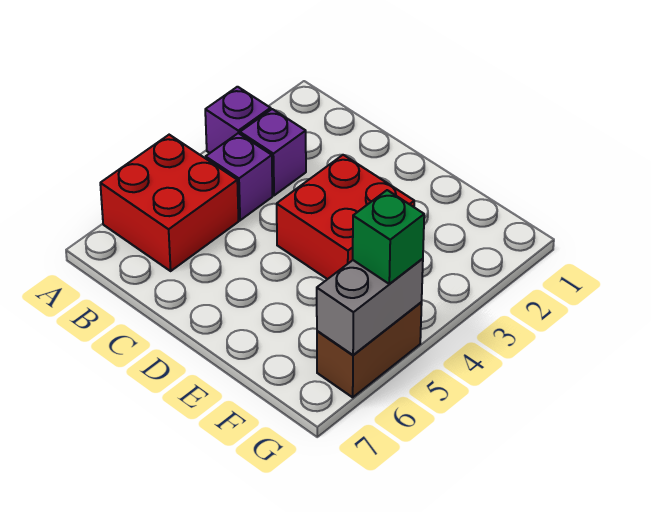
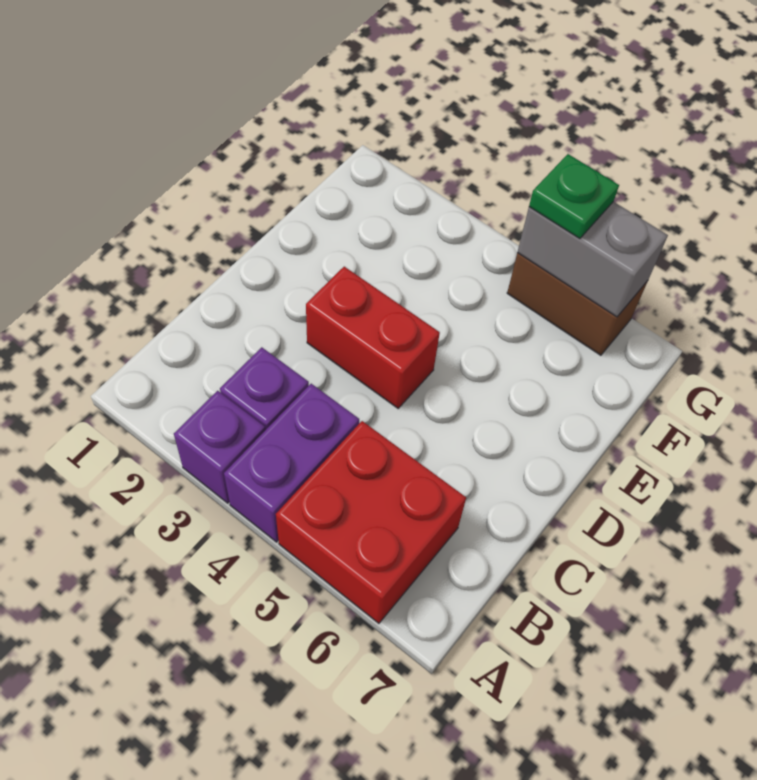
purple 1x1 brick [206,133,272,220] -> purple 1x2 brick [224,384,359,542]
red 2x2 brick [277,155,414,279] -> red 1x2 brick [306,267,440,408]
green 1x1 brick [353,190,424,284] -> green 1x1 plate [529,154,619,239]

